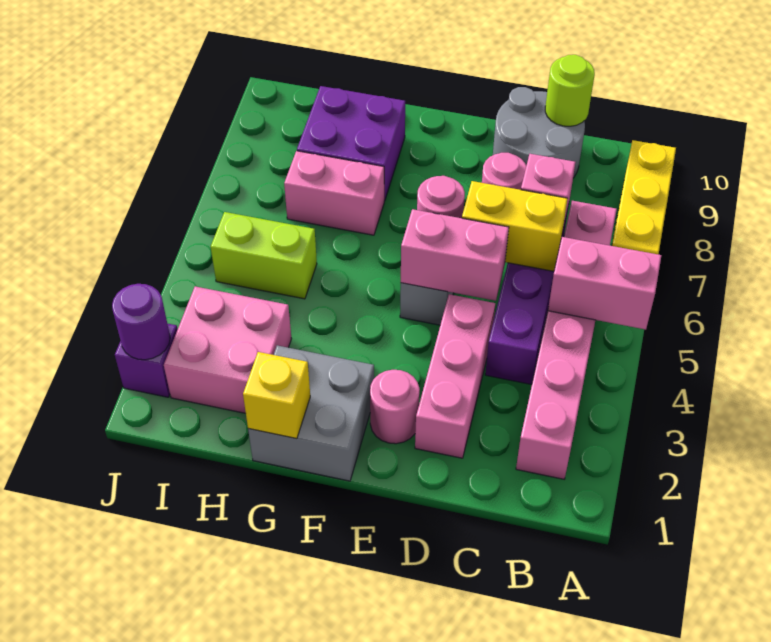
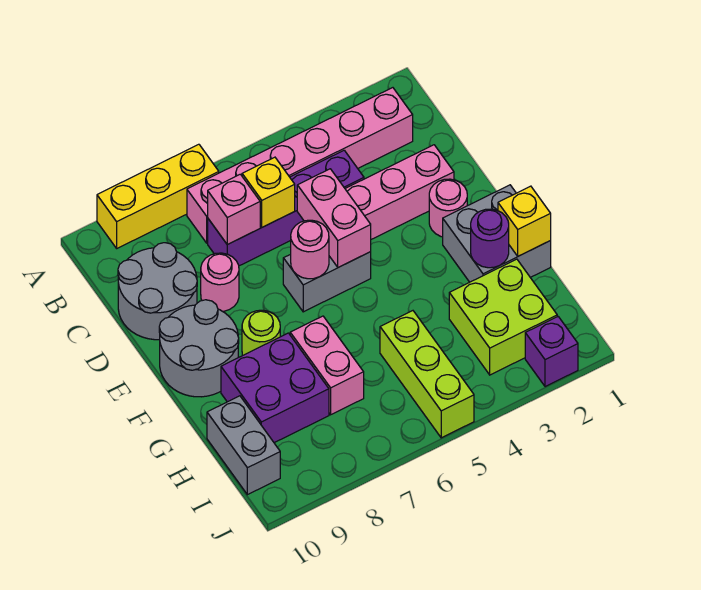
pink 1x2 brick [548,237,661,330] -> none
yellow 1x2 brick [462,181,568,271] -> yellow 1x1 brick [242,157,295,227]
lime 1x1 round brick [545,55,595,126] -> lime 1x1 round brick moved to [242,310,280,356]
none -> grey 2x2 round brick [159,300,239,397]
pink 2x2 brick [164,286,292,413] -> lime 2x2 brick [449,259,557,375]
lime 1x2 brick [211,212,317,299] -> lime 1x3 brick [380,311,474,438]
none -> grey 1x2 brick [207,396,280,495]
purple 1x1 round brick [112,284,170,360] -> purple 1x1 round brick moved to [471,209,509,268]

